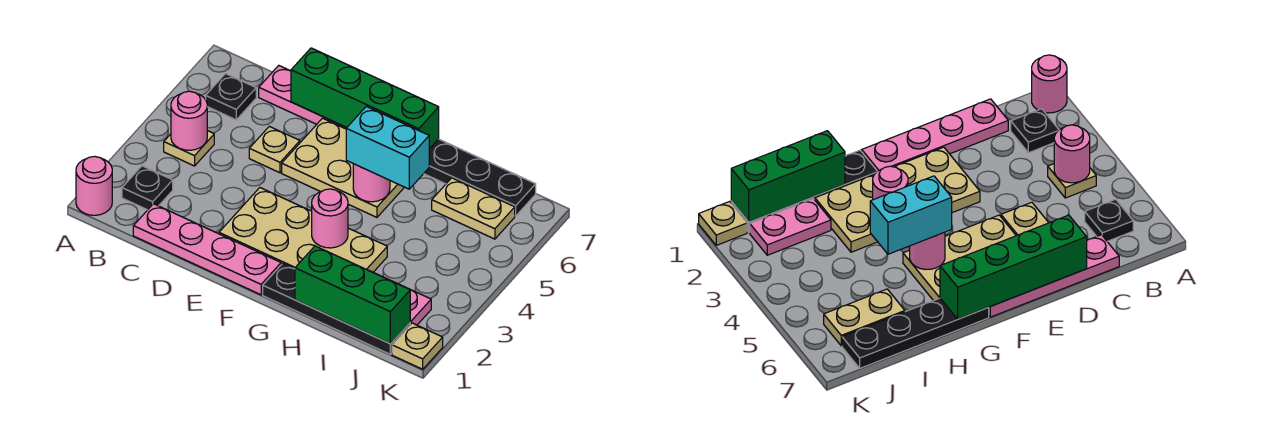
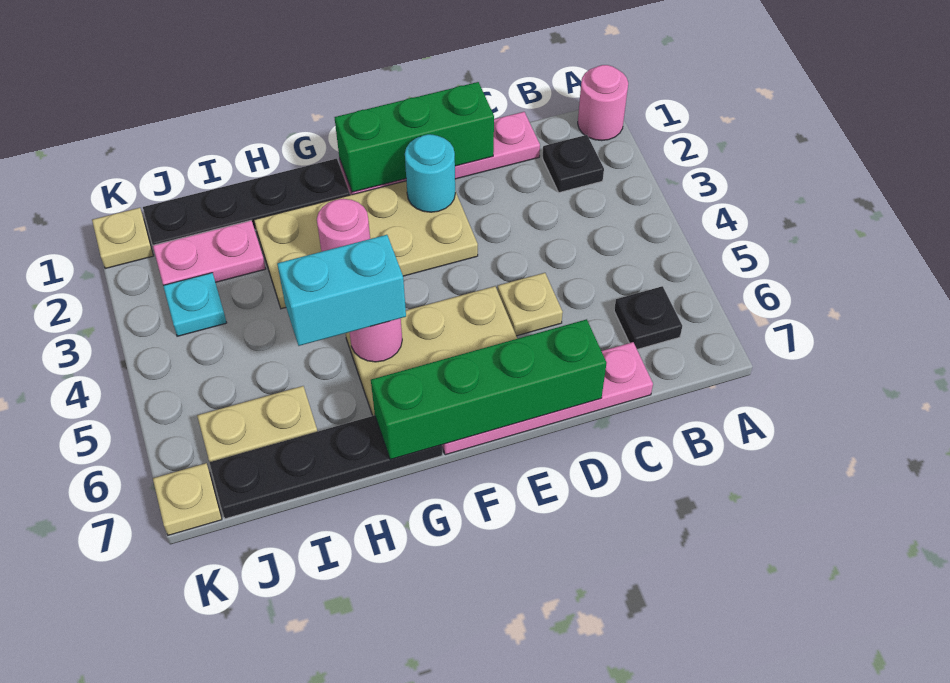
tan 1x1 plate [164,131,214,166] -> tan 1x1 plate moved to [153,463,222,535]
pink 1x1 round brick [171,91,207,150] -> none
none -> cyan 1x1 round brick [405,134,455,212]
green 1x3 brick [295,246,410,344] -> green 1x3 brick moved to [334,82,494,192]
none -> cyan 1x1 plate [163,273,227,336]

